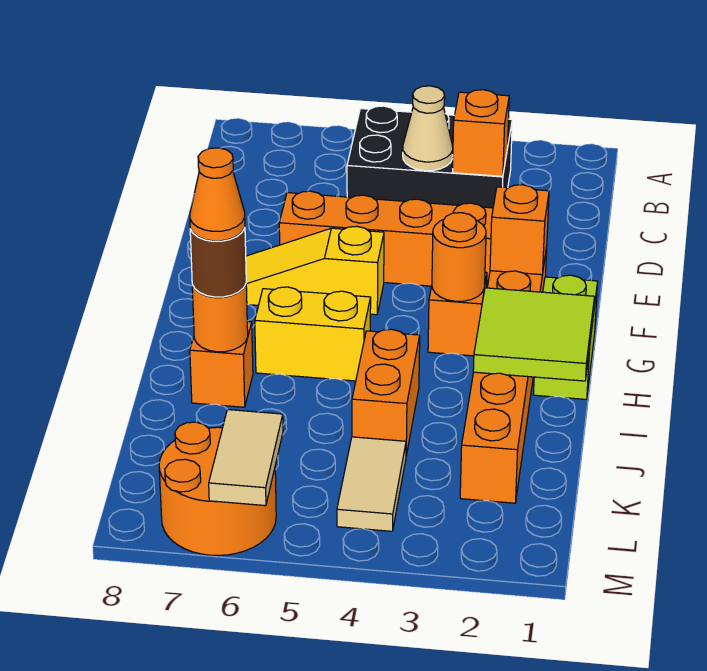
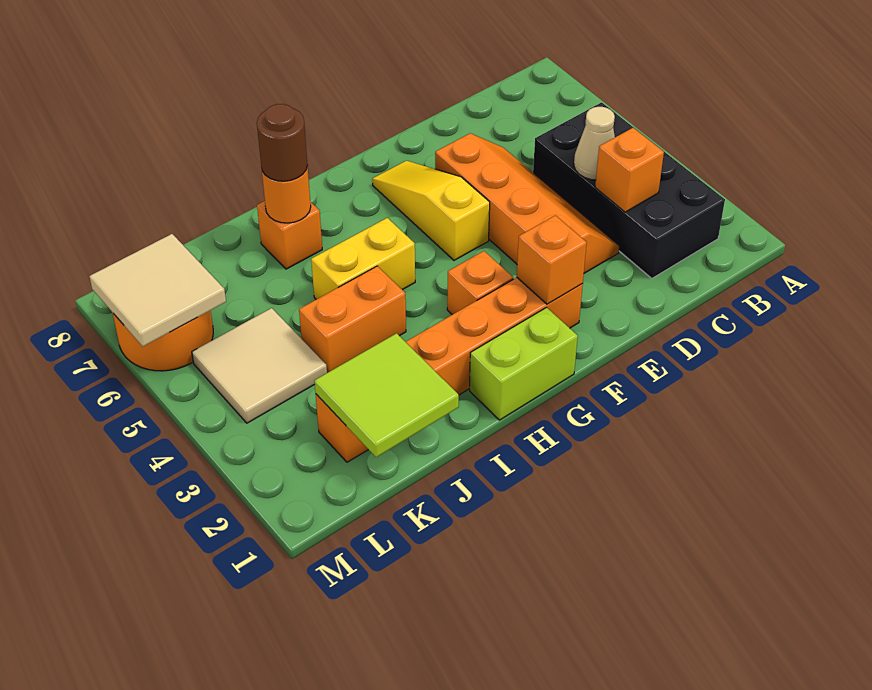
black 2x3 brick [347,106,512,208] -> black 2x4 brick [533,102,725,279]
orange 1x1 round brick [432,213,486,301] -> none
lime 2x2 tile [473,288,594,381] -> lime 2x2 tile moved to [315,333,459,457]
yellow 1x2 brick [255,287,371,381] -> yellow 1x2 brick turned to [311,218,415,299]
orange 1x1 cone [190,148,245,241] -> none
tan 1x2 tile [337,437,406,531] -> tan 2x2 tile [192,308,327,423]
tan 1x2 tile [209,410,283,506] -> tan 2x2 tile [89,234,226,346]

